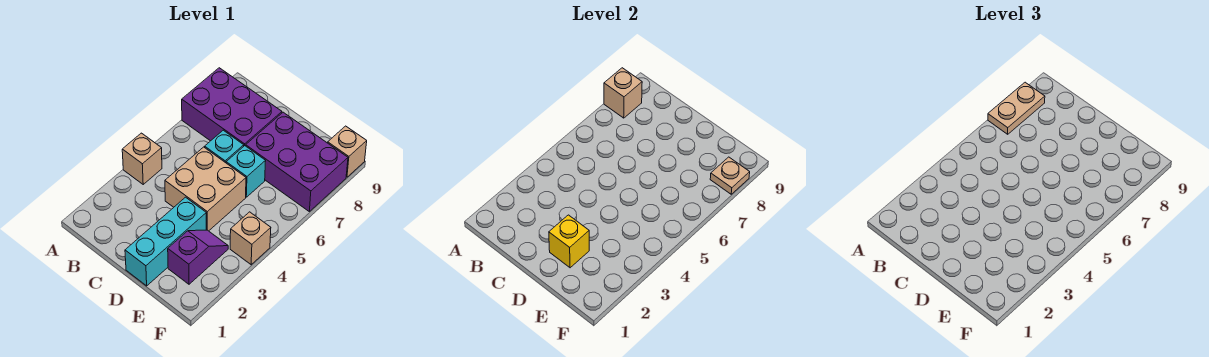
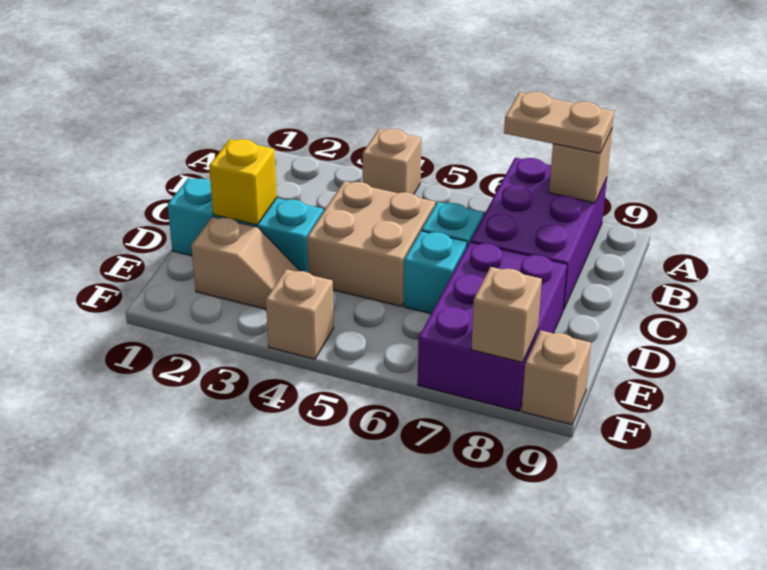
purple 1x2 slope [168,230,228,284] -> tan 1x2 slope [191,217,300,309]
tan 1x1 plate [710,157,750,194] -> tan 1x1 brick [471,267,542,362]

